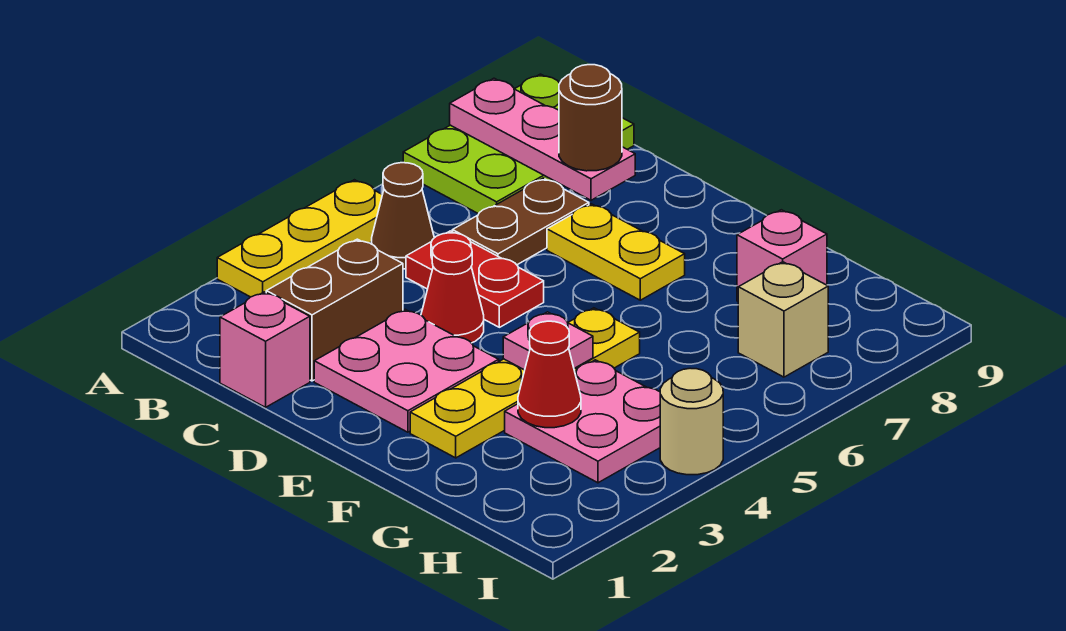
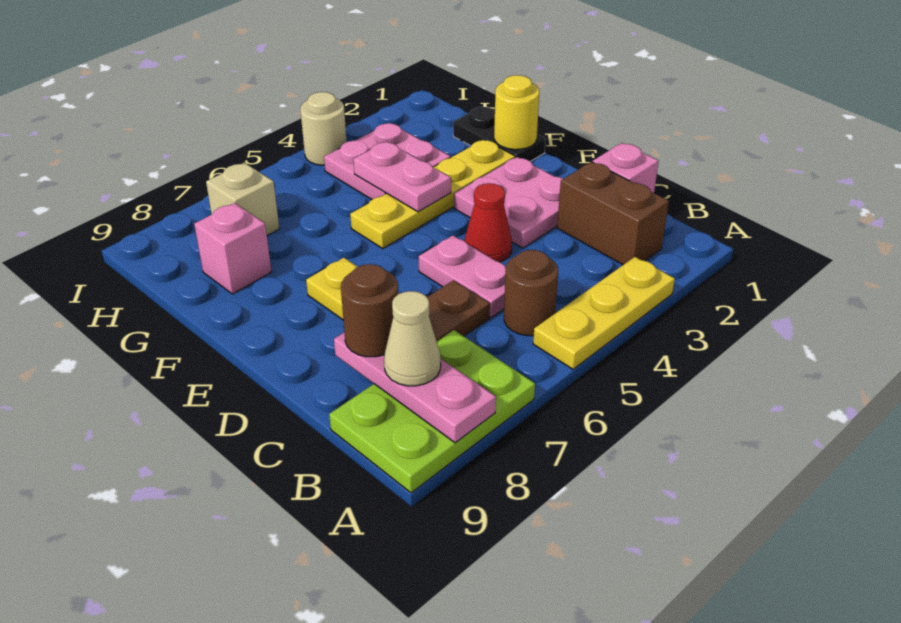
brown 1x1 cone [372,163,434,269] -> brown 1x1 round brick [504,250,558,336]
none -> tan 1x1 cone [384,291,441,386]
brown 1x2 brick [266,239,403,381] -> brown 1x2 brick turned to [557,162,669,265]
red 1x2 plate [406,231,544,327] -> pink 1x2 plate [419,235,506,317]
none -> black 1x2 plate [453,107,546,161]
none -> yellow 1x1 round brick [494,75,539,150]
pink 1x1 plate [503,312,593,370] -> pink 1x2 plate [353,142,451,212]
red 1x1 cone [518,321,581,428] -> none

